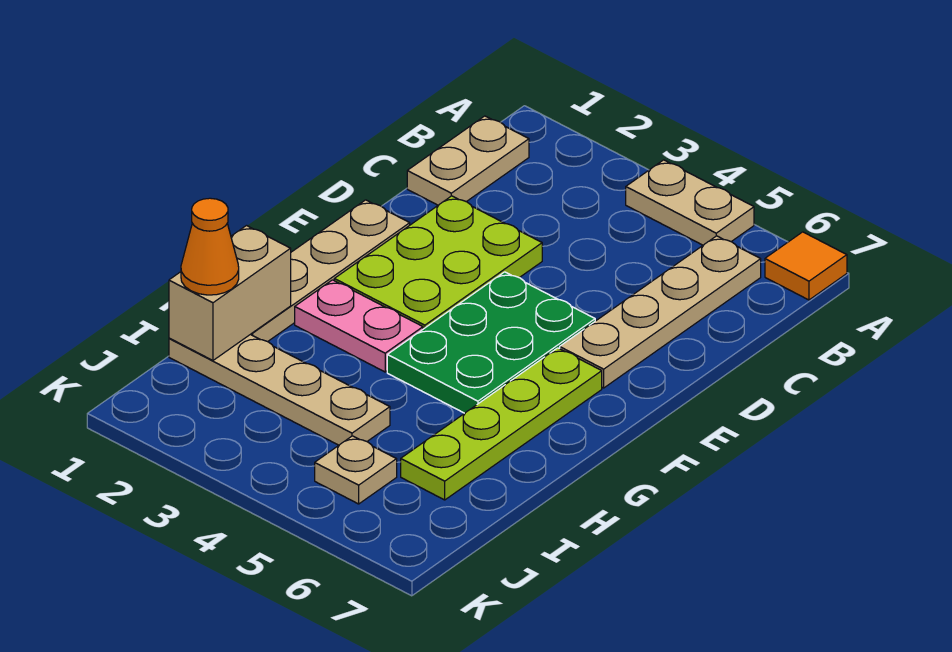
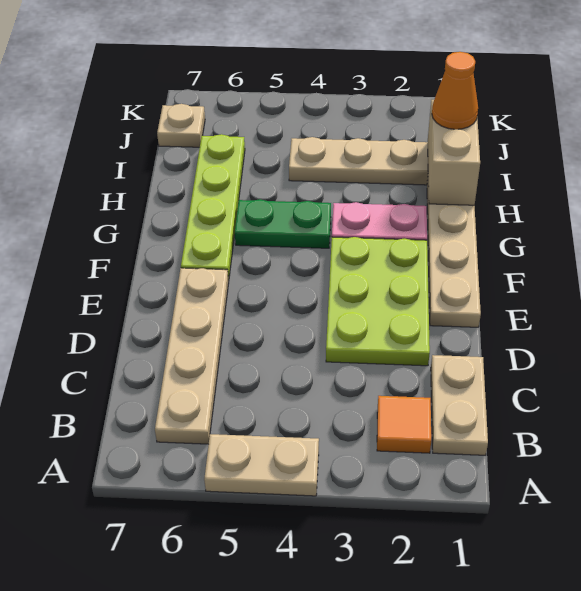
orange 1x1 tile [765,232,847,300] -> orange 1x1 tile moved to [377,396,431,453]
green 2x3 plate [387,272,595,413] -> green 1x2 plate [235,199,331,248]
tan 1x1 plate [315,436,397,504] -> tan 1x1 plate moved to [157,104,205,147]

